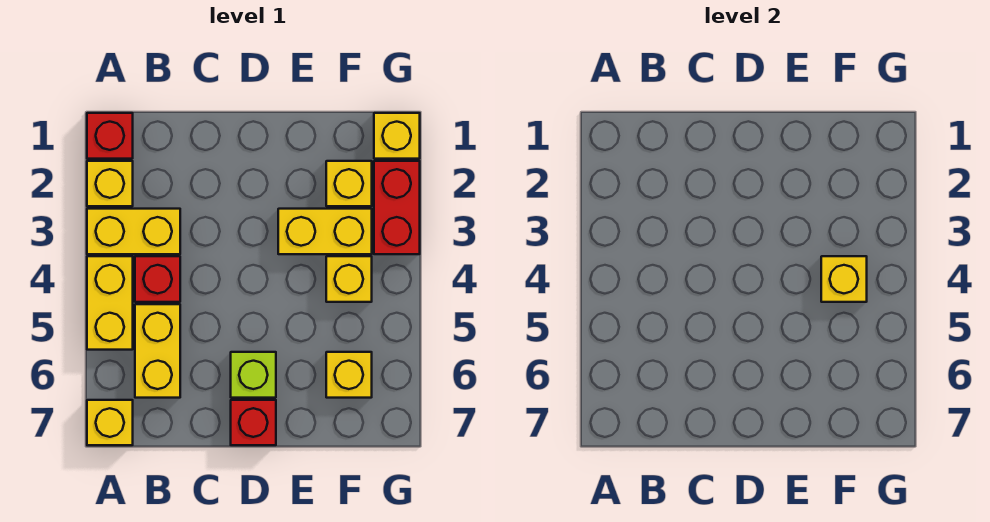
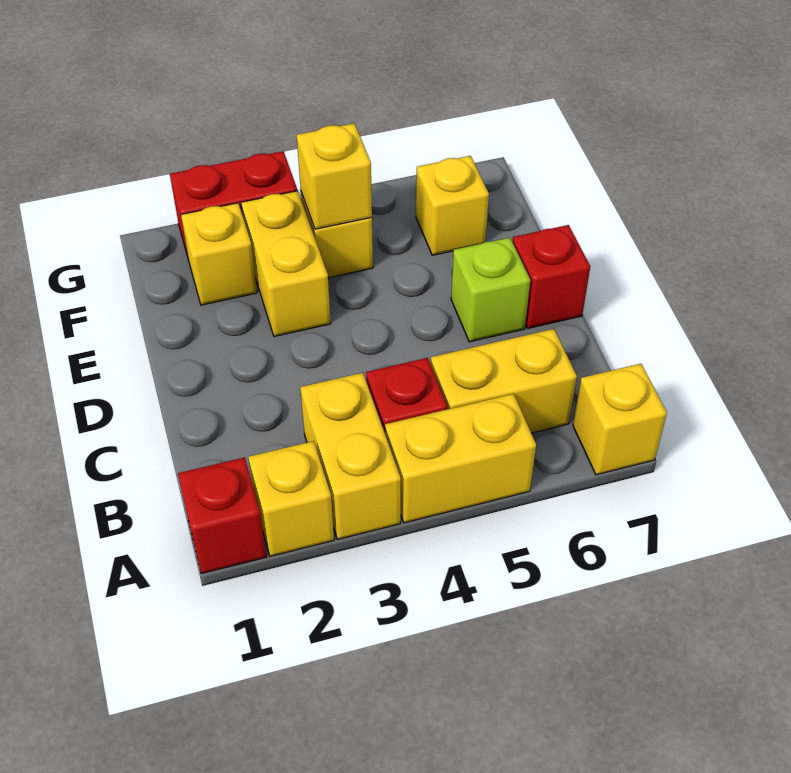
yellow 1x1 brick [374,113,420,159] -> none

